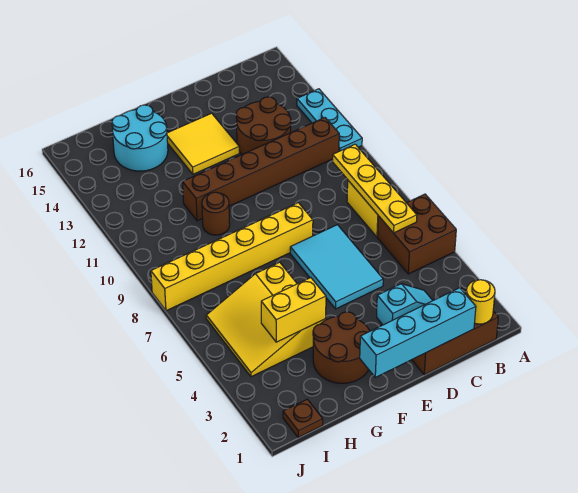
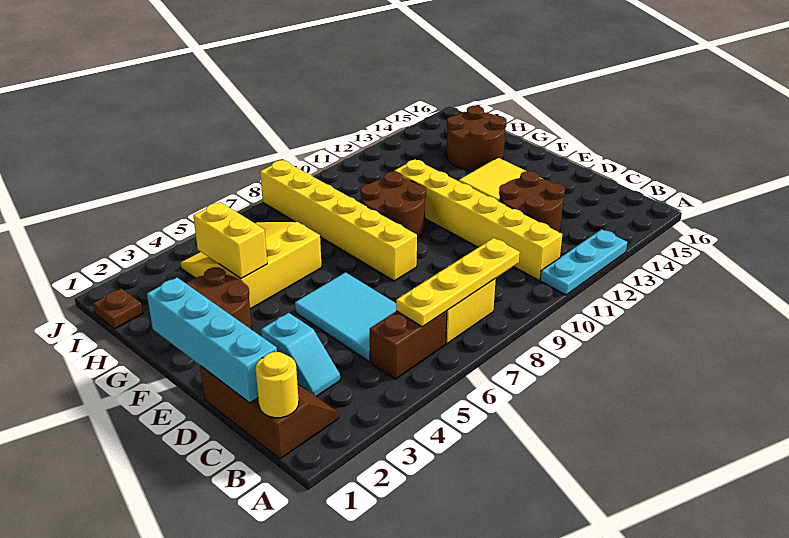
brown 2x2 brick [378,194,456,274] -> brown 1x2 brick [370,311,447,379]
brown 1x6 brick [183,118,339,221] -> yellow 1x6 brick [394,160,562,280]
cyan 2x3 tile [290,225,383,309] -> cyan 2x3 tile turned to [295,272,396,361]
brown 1x1 round brick [202,192,230,235] -> brown 2x2 round brick [361,172,426,238]
cyan 2x2 round brick [112,105,168,171] -> brown 2x2 round brick [447,106,507,171]

